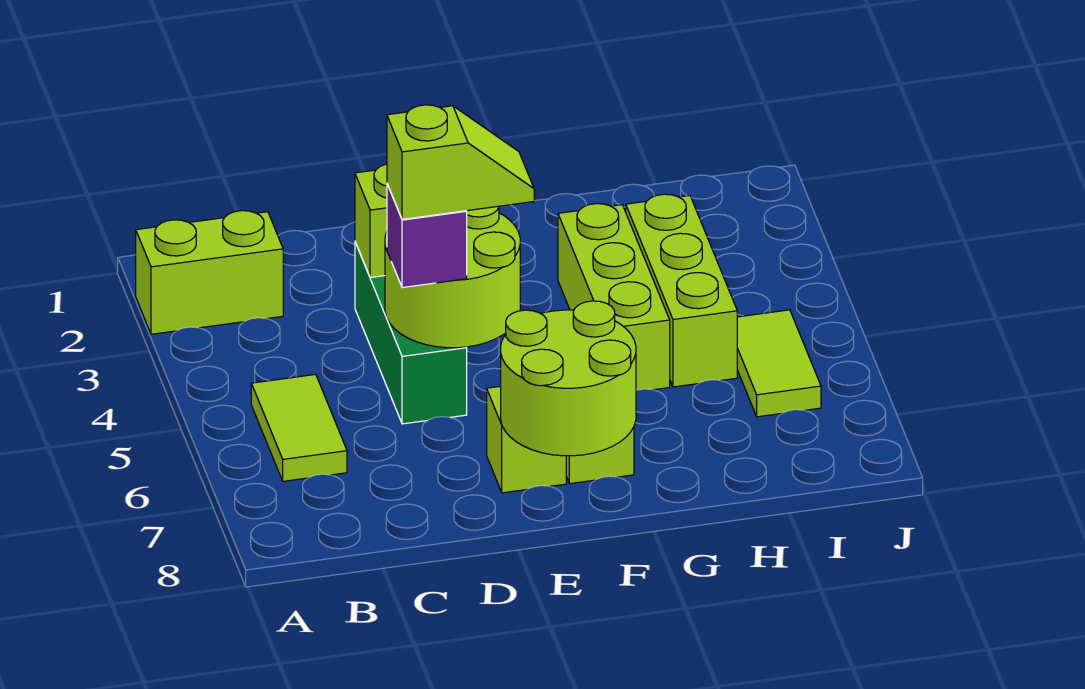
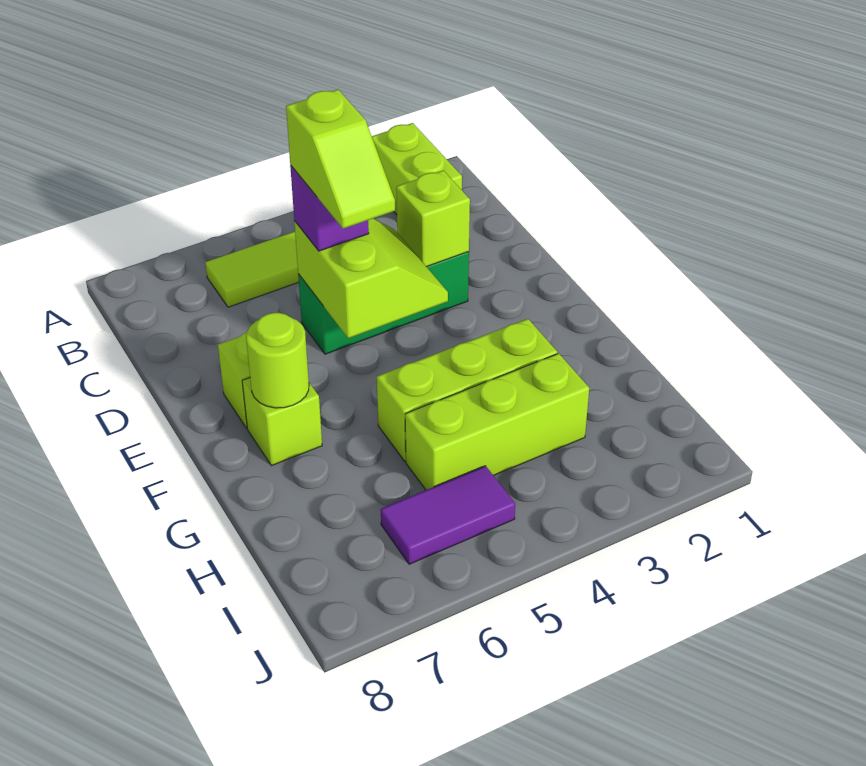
lime 2x2 round brick [385,206,520,348] -> lime 2x2 slope [294,218,448,338]
lime 2x2 round brick [501,301,636,456] -> lime 1x1 round brick [246,313,309,408]
lime 1x2 tile [737,310,821,417] -> purple 1x2 tile [381,466,515,564]

